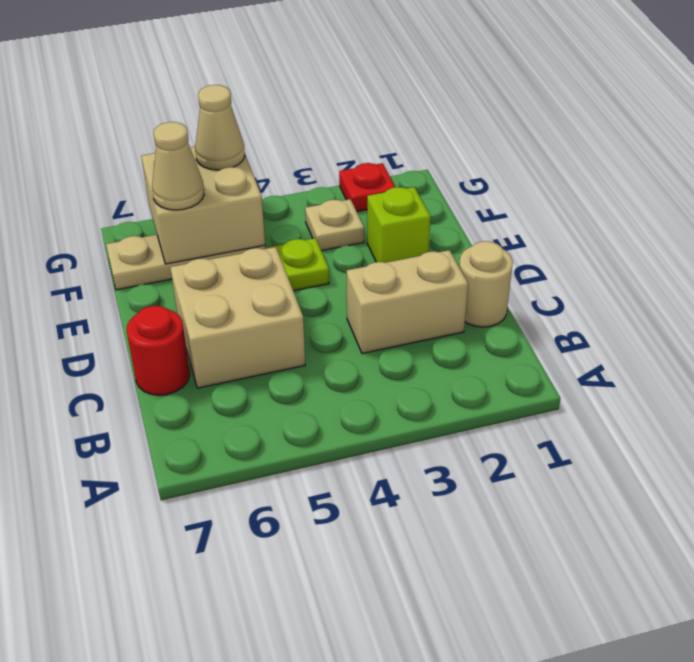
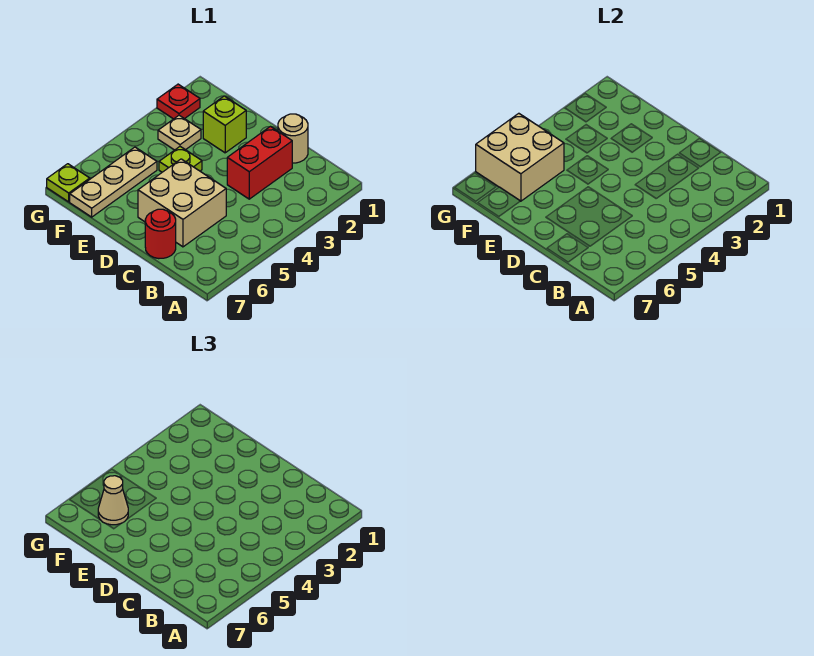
tan 1x2 brick [347,250,468,353] -> red 1x2 brick [227,127,292,199]
tan 1x1 cone [195,85,245,170] -> none
none -> lime 1x1 plate [47,164,90,202]

